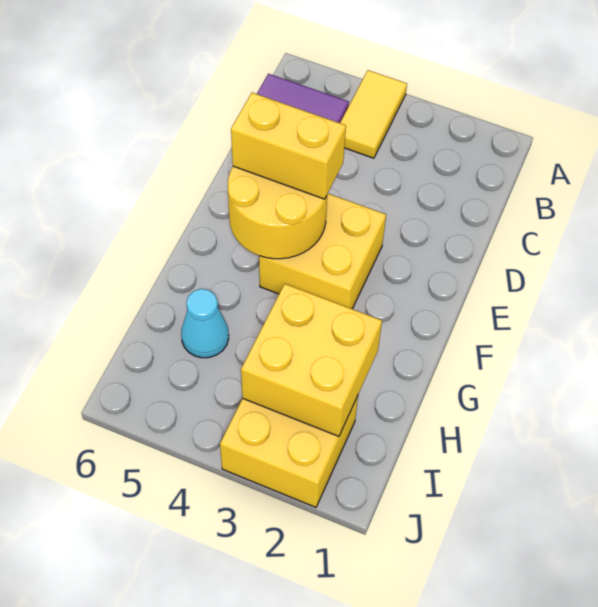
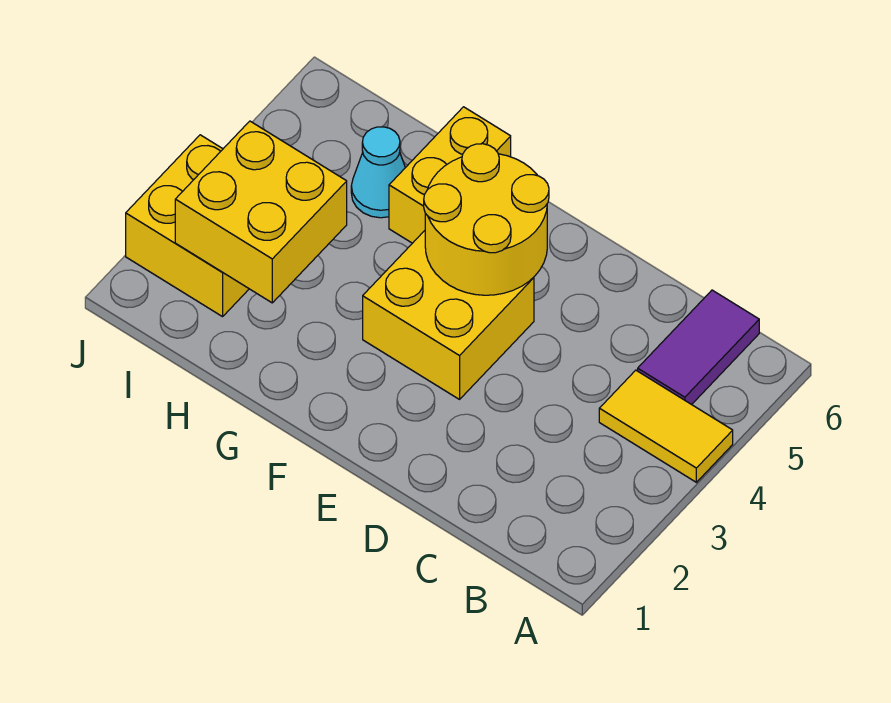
yellow 1x2 brick [231,93,346,199] -> yellow 1x2 brick moved to [389,107,511,243]

